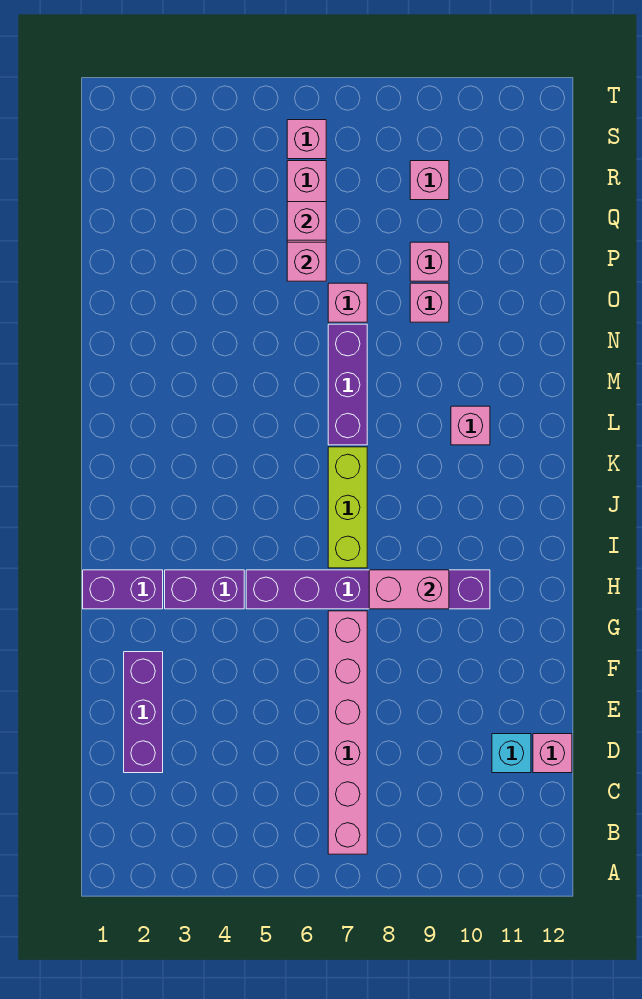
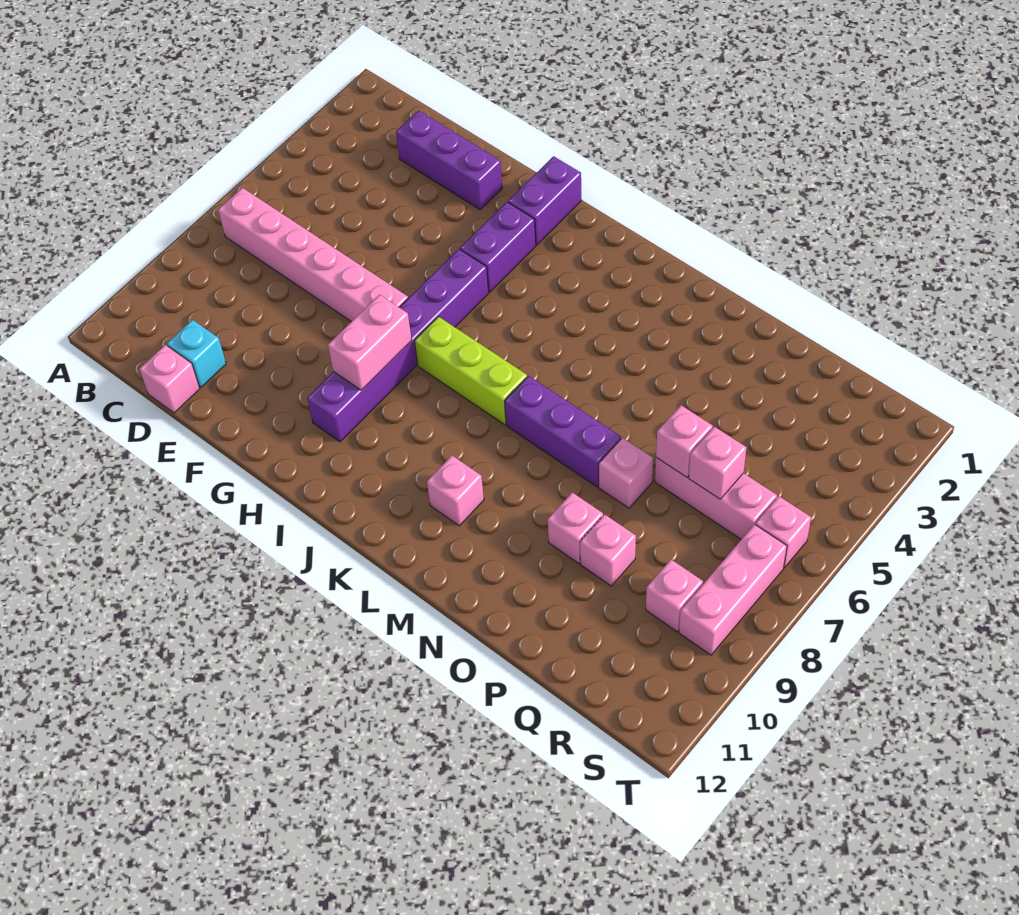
none -> pink 1x3 brick [679,524,787,655]

